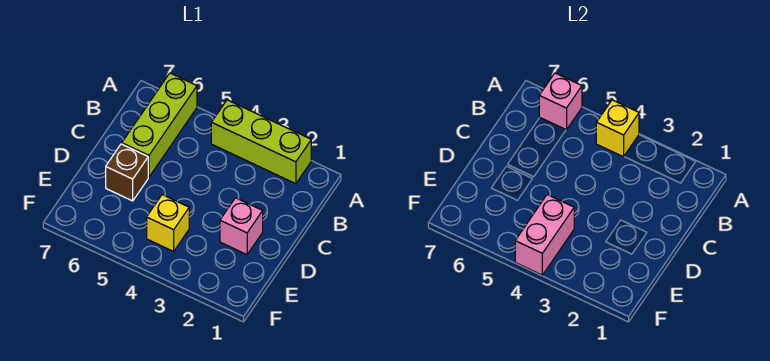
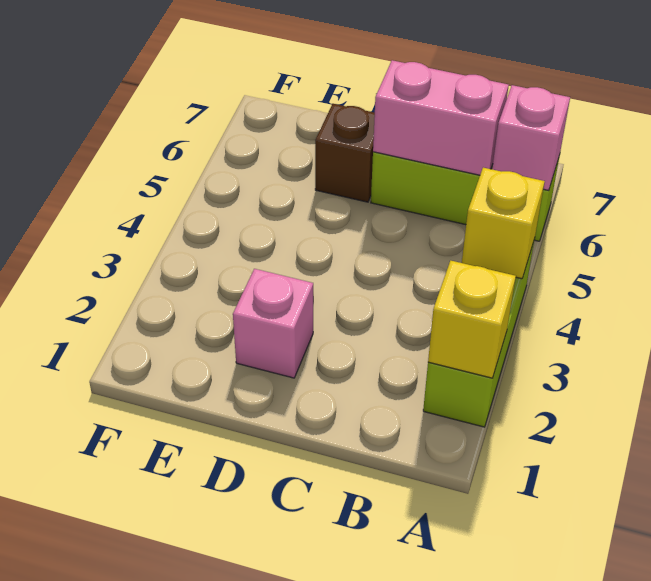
yellow 1x1 brick [147,195,189,251] -> yellow 1x1 brick moved to [428,261,516,378]
pink 1x2 brick [515,195,574,275] -> pink 1x2 brick moved to [373,60,509,175]

